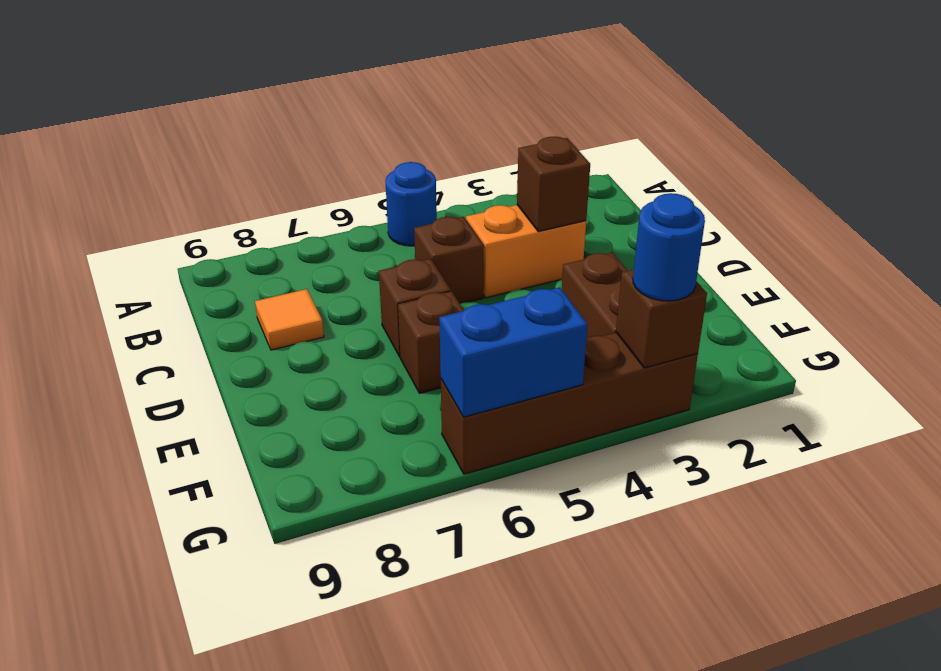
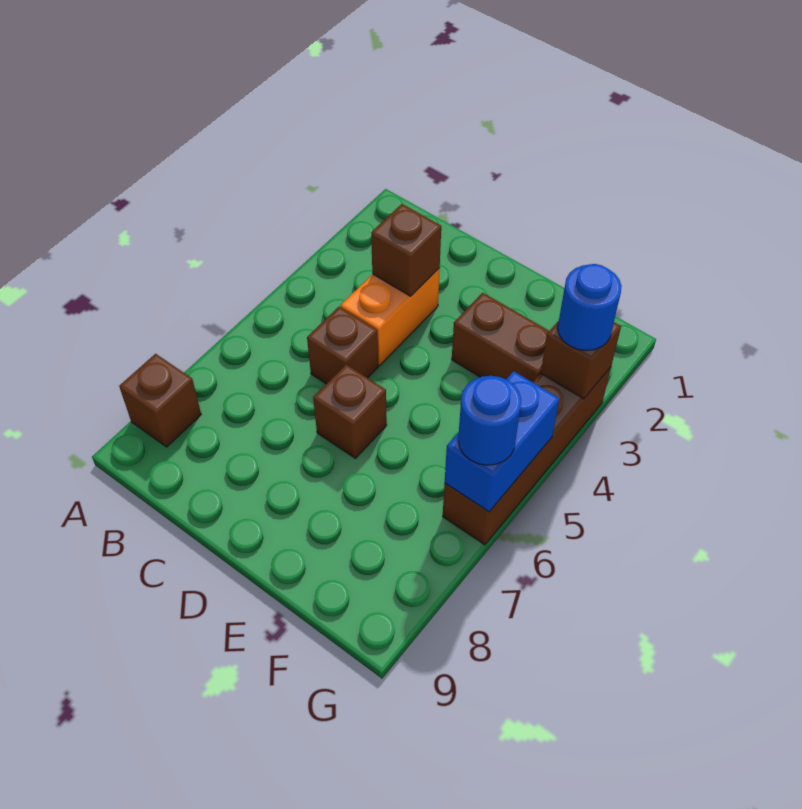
blue 1x1 round brick [385,162,437,246] -> blue 1x1 round brick moved to [458,376,521,465]
orange 1x1 tile [255,289,324,350] -> none
brown 1x1 brick [398,291,464,393] -> brown 1x1 brick moved to [119,354,201,447]

